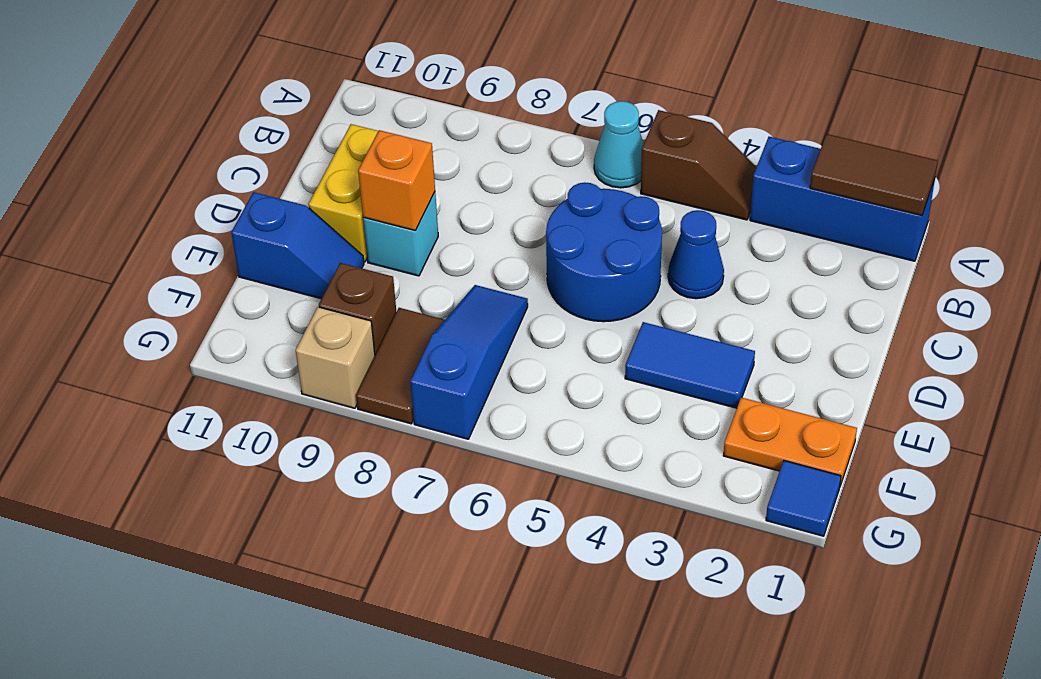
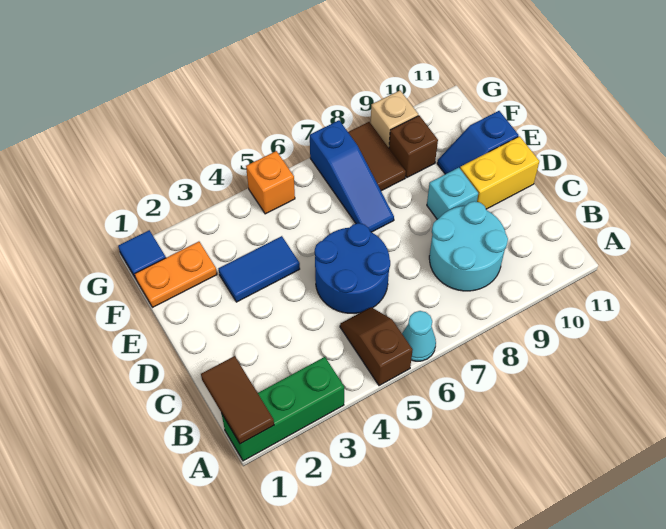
blue 1x3 brick [750,137,935,261] -> green 1x3 brick [222,357,344,461]
brown 1x2 tile [810,134,938,215] -> brown 1x2 tile turned to [201,356,274,444]
brown 1x2 slope [641,110,756,220] -> brown 1x2 slope turned to [340,307,413,386]
none -> cyan 2x2 round brick [429,201,508,291]
blue 1x1 cone [668,210,724,299] -> none
yellow 1x2 brick [309,124,378,262] -> yellow 1x2 brick turned to [460,136,539,209]
orange 1x1 brick [358,130,435,230] -> orange 1x1 brick moved to [246,151,295,214]

